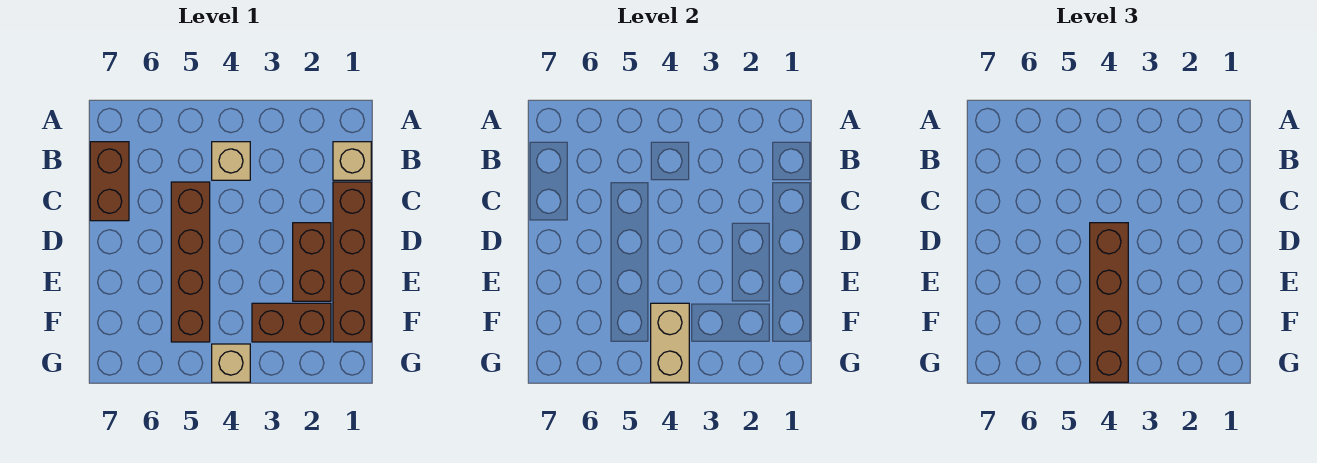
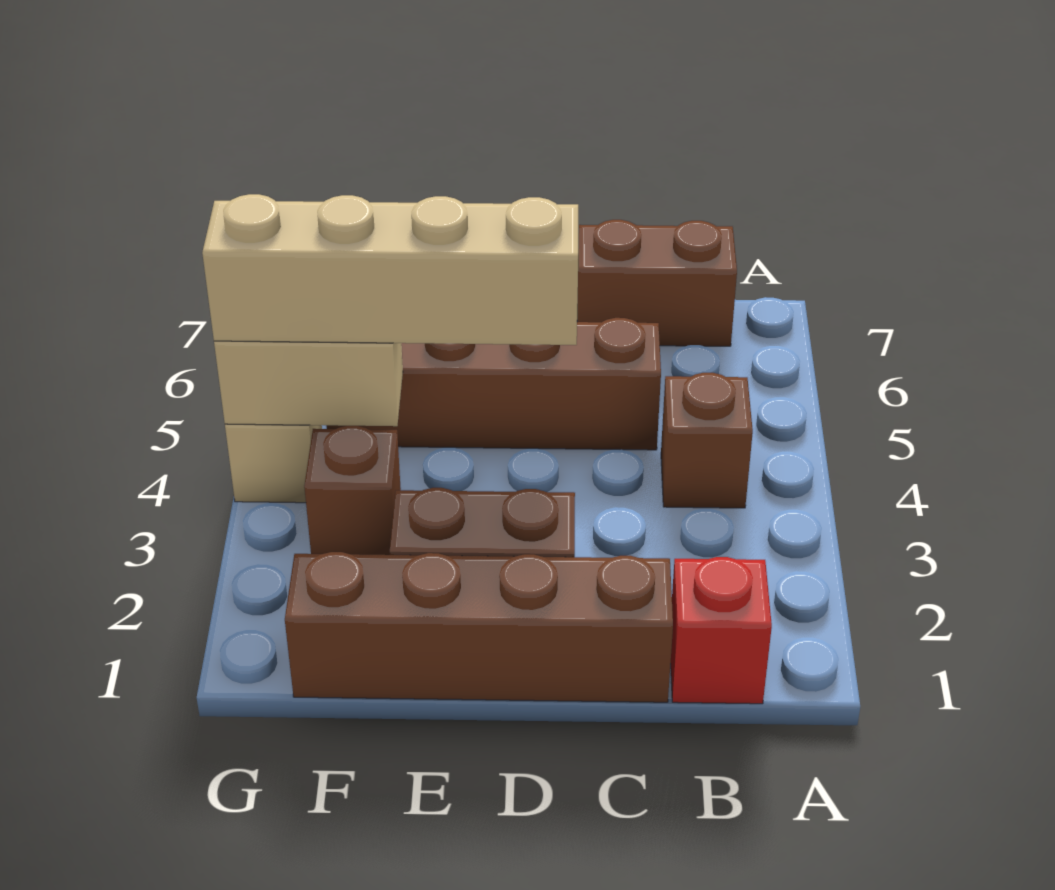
tan 1x1 brick [333,142,371,180] -> red 1x1 brick [671,557,772,704]
tan 1x1 brick [212,142,250,180] -> brown 1x1 brick [661,373,753,508]
brown 1x4 brick [1090,223,1128,382] -> tan 1x4 brick [202,194,578,345]
brown 1x2 brick [252,303,331,342] -> brown 1x1 brick [304,426,401,555]

